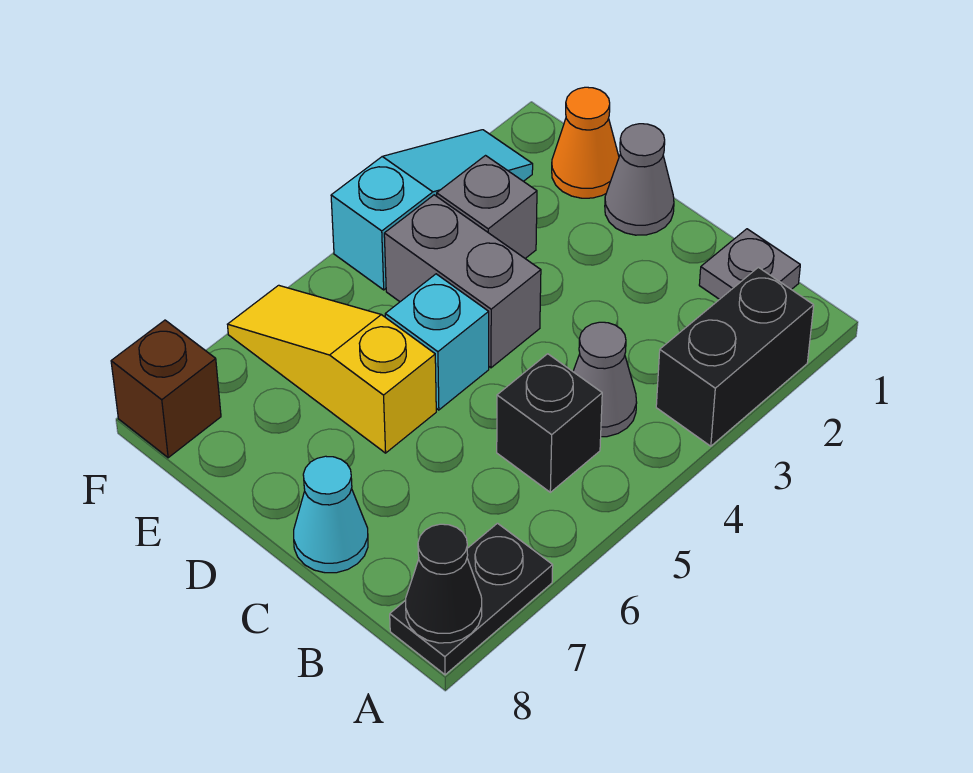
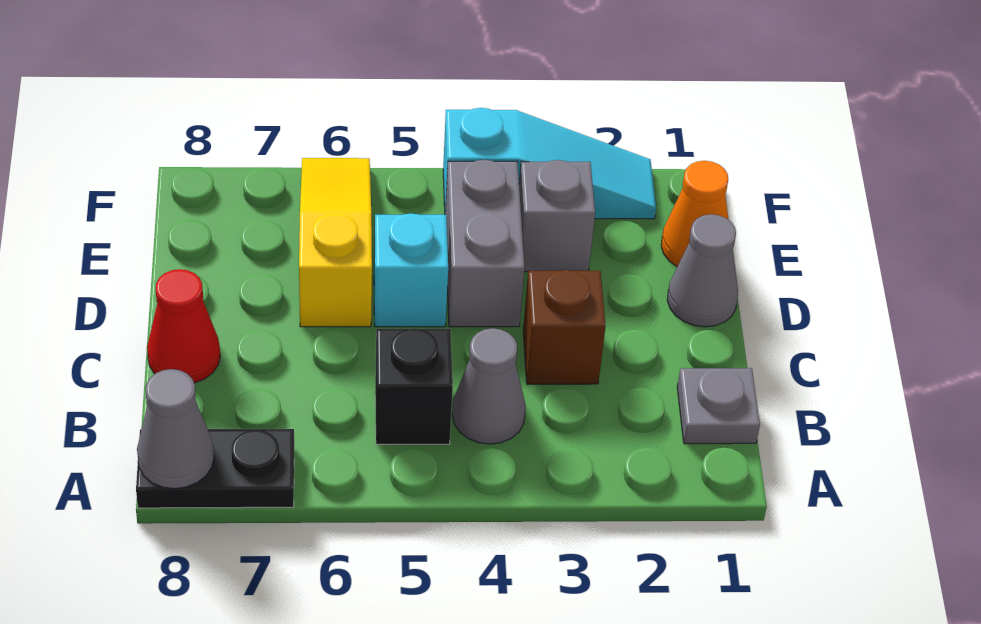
black 1x2 brick [656,267,814,446] -> none
black 1x1 cone [406,524,482,643] -> grey 1x1 cone [137,369,214,489]
cyan 1x1 cone [294,456,368,573] -> red 1x1 cone [147,269,220,383]
brown 1x1 brick [111,320,221,458] -> brown 1x1 brick moved to [523,270,606,384]

